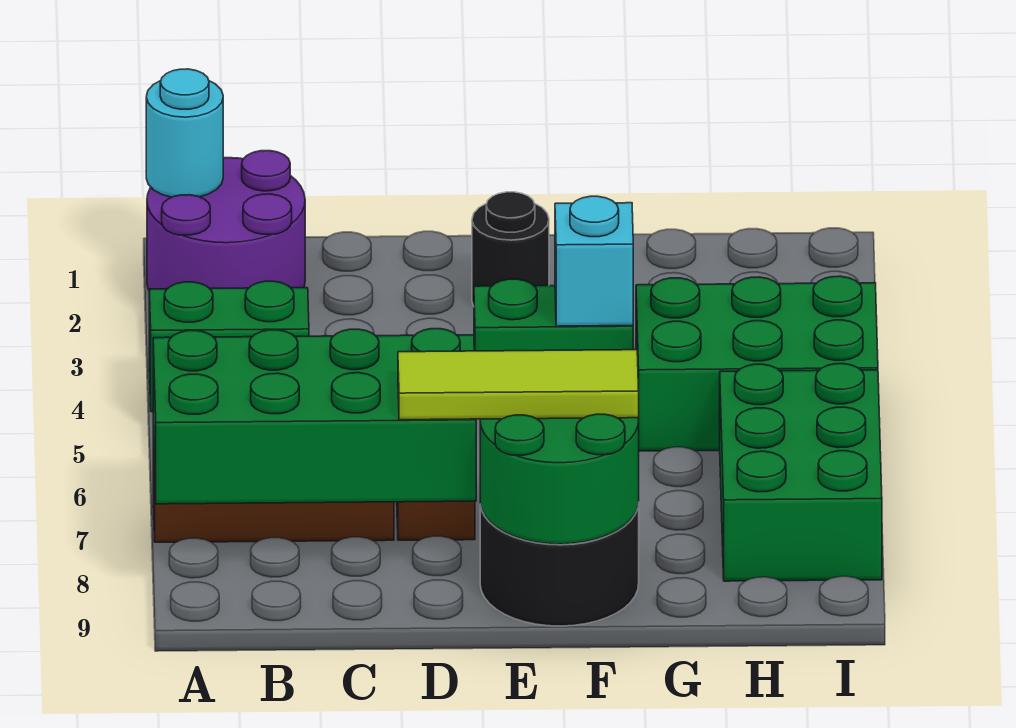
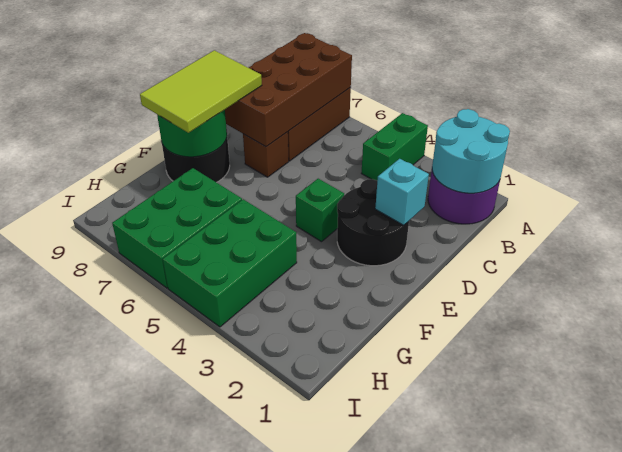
cyan 1x1 round brick [146,69,223,197] -> cyan 2x2 round brick [432,109,510,193]
green 2x4 brick [153,329,476,504] -> brown 2x4 brick [225,33,352,147]
lime 1x3 tile [398,350,639,420] -> lime 2x3 tile [140,50,262,133]
black 1x1 round brick [472,192,549,306] -> black 2x2 round brick [337,179,409,266]
green 1x2 brick [474,279,633,351] -> green 1x1 brick [296,179,344,242]
cyan 1x1 brick [555,196,633,326] -> cyan 1x1 brick moved to [375,159,429,225]
green 2x3 brick [720,364,882,581] -> green 2x3 brick turned to [112,168,242,288]

